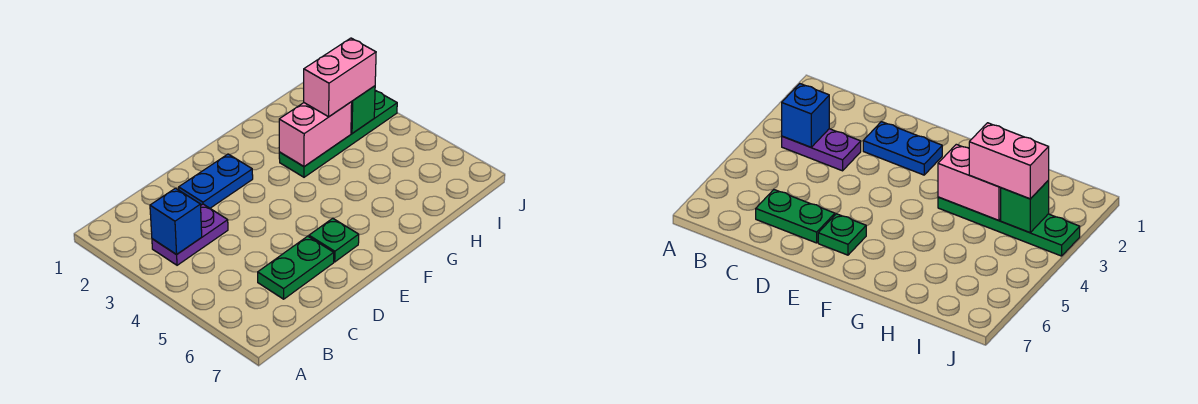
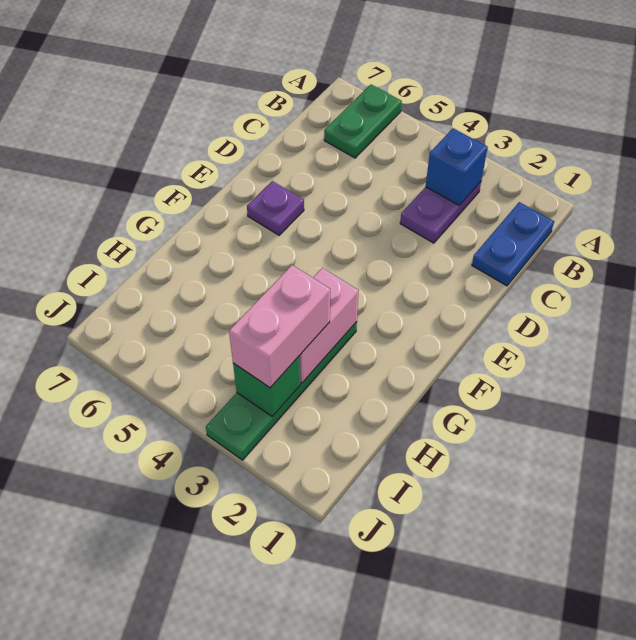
green 1x2 plate [258,236,334,299] -> green 1x2 plate moved to [324,85,402,158]
blue 1x2 plate [179,154,253,208] -> blue 1x2 plate moved to [472,202,554,286]
green 1x1 plate [309,218,359,262] -> purple 1x1 plate [247,181,304,235]

